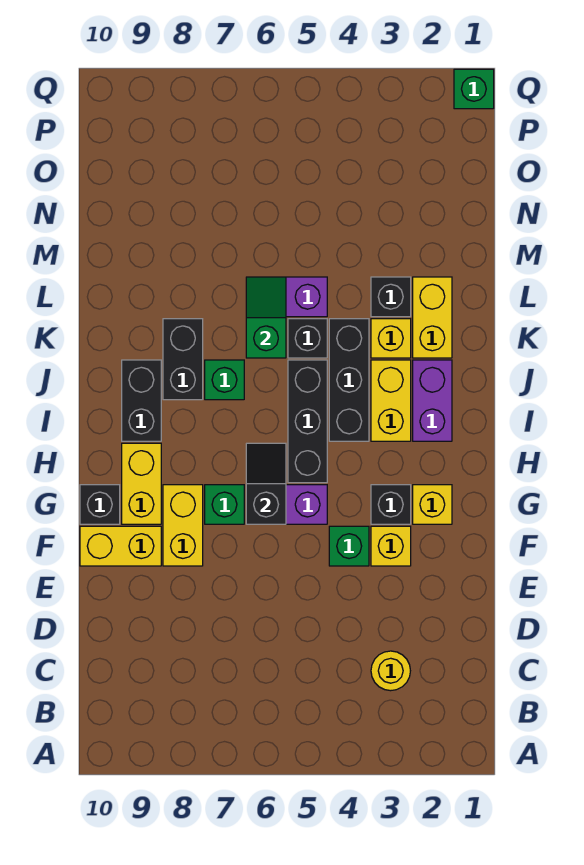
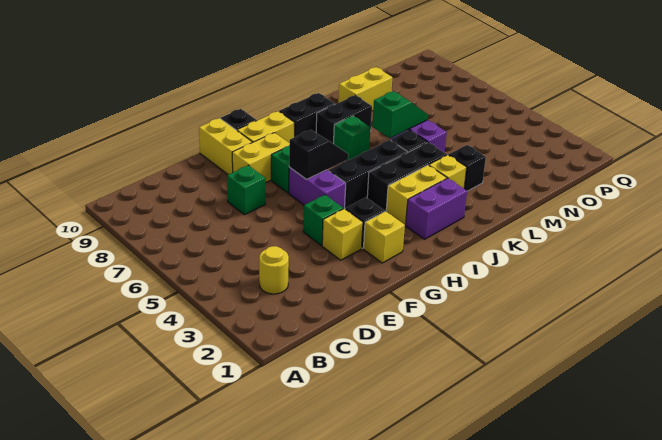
yellow 1x2 brick [413,277,452,358] -> yellow 1x2 brick moved to [338,67,392,111]
green 1x1 brick [454,69,494,109] -> green 1x1 brick moved to [227,165,265,215]

